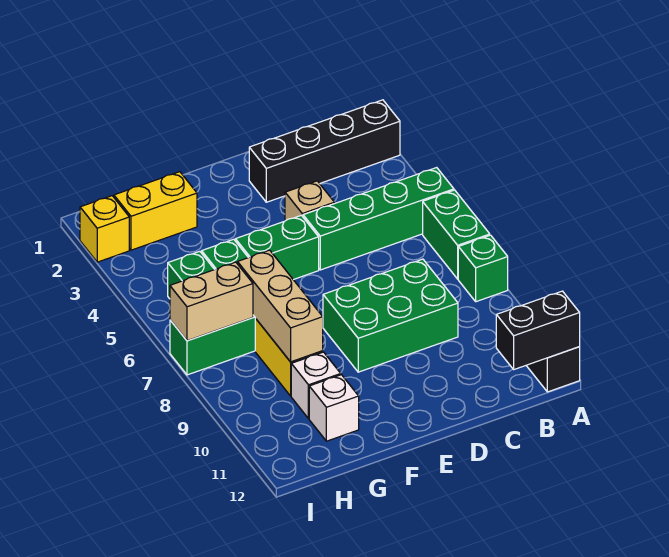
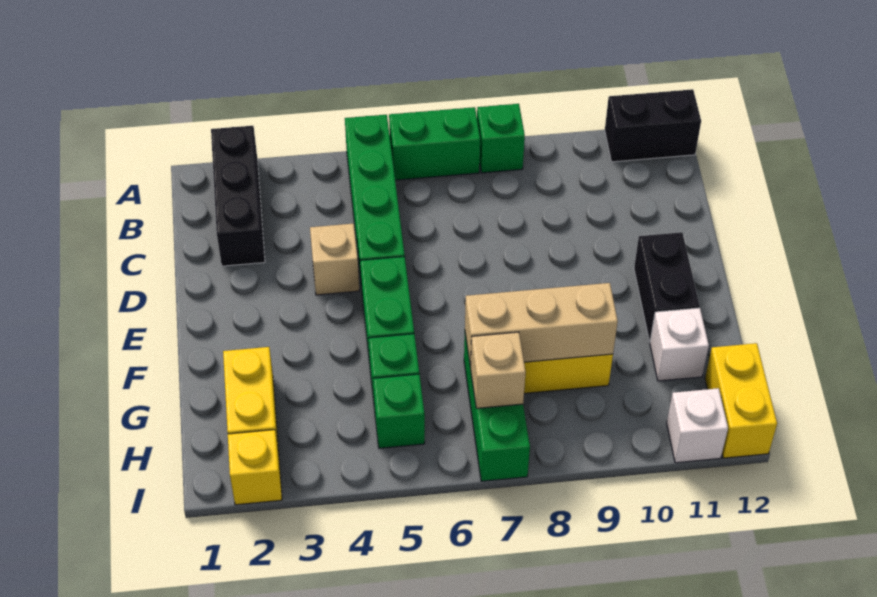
black 1x4 brick [249,100,400,202] -> black 1x3 brick [211,126,265,266]
black 1x2 brick [496,291,580,369] -> black 1x2 brick moved to [634,232,700,342]
green 2x3 brick [323,259,458,372] -> none
white 1x1 brick [291,352,341,419] -> white 1x1 brick moved to [667,388,728,463]
tan 1x2 brick [170,262,253,341] -> tan 1x1 brick [471,332,526,408]
none -> yellow 1x2 brick [705,343,777,458]

